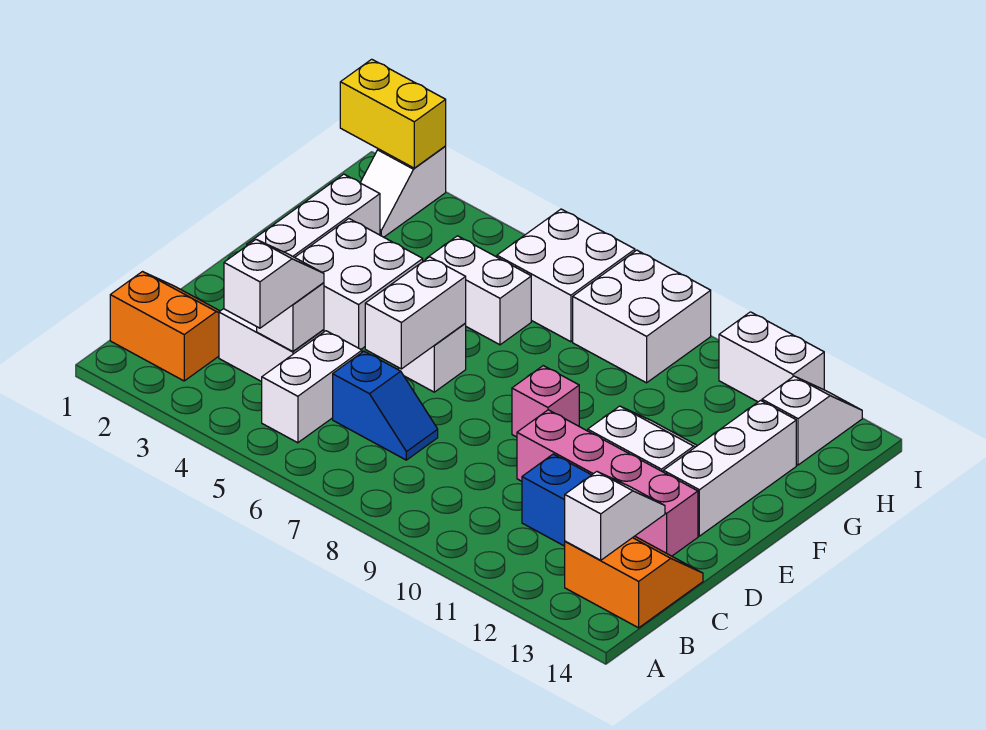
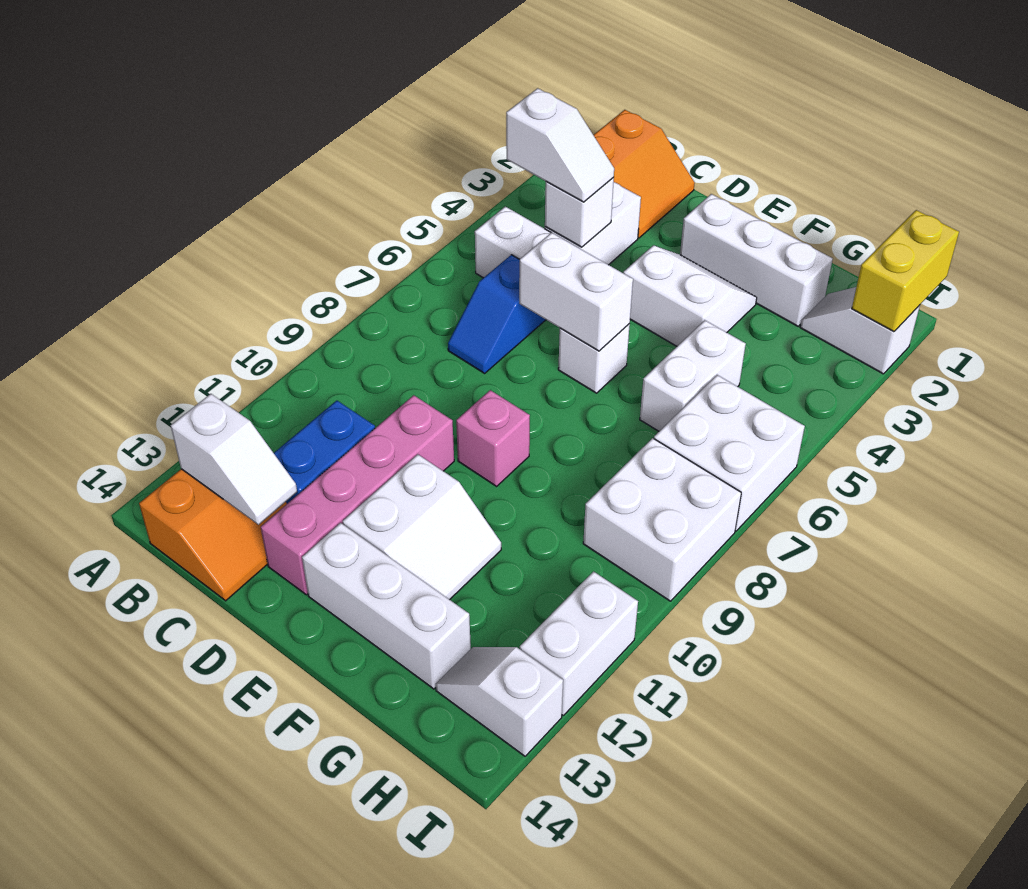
white 2x2 brick [295,219,423,349] -> white 2x2 slope [623,245,757,346]
white 1x2 slope [762,376,862,465] -> white 1x2 slope turned to [436,647,563,756]

